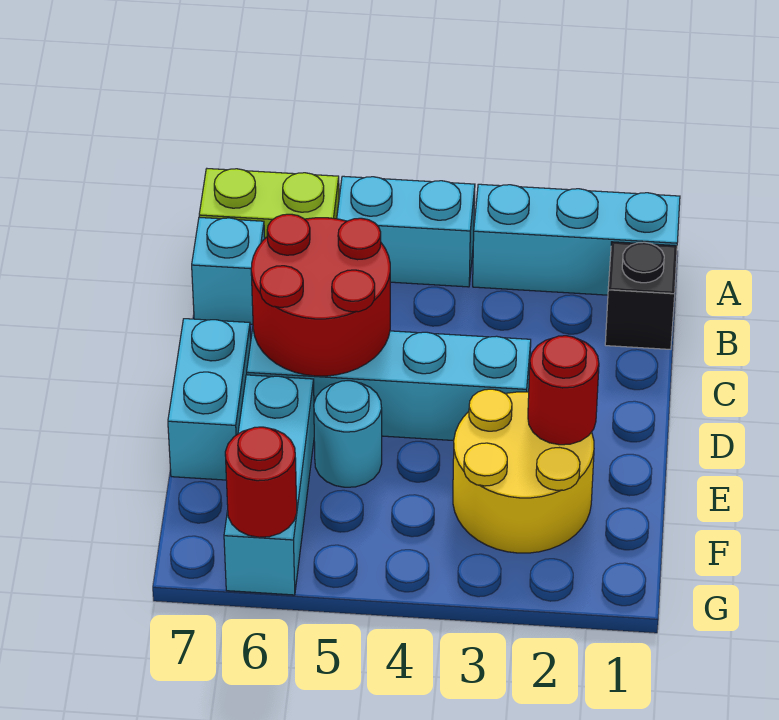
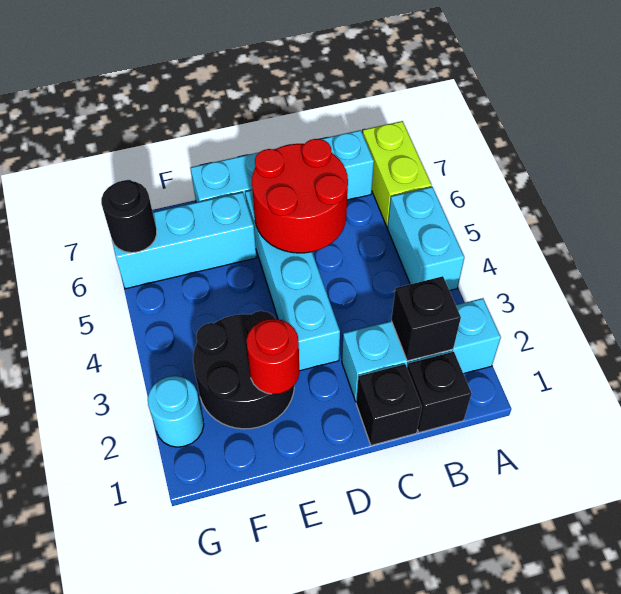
cyan 1x3 brick [473,184,680,295] -> cyan 1x3 brick turned to [342,298,501,401]
none -> black 1x1 brick [391,276,461,361]
none -> black 1x1 brick [356,364,422,445]
yellow 2x2 round brick [453,389,594,553] -> black 2x2 round brick [193,311,294,429]
cyan 1x1 round brick [314,381,382,487] -> cyan 1x1 round brick moved to [148,376,204,447]
red 1x1 round brick [225,427,297,537] -> black 1x1 round brick [101,181,157,253]

